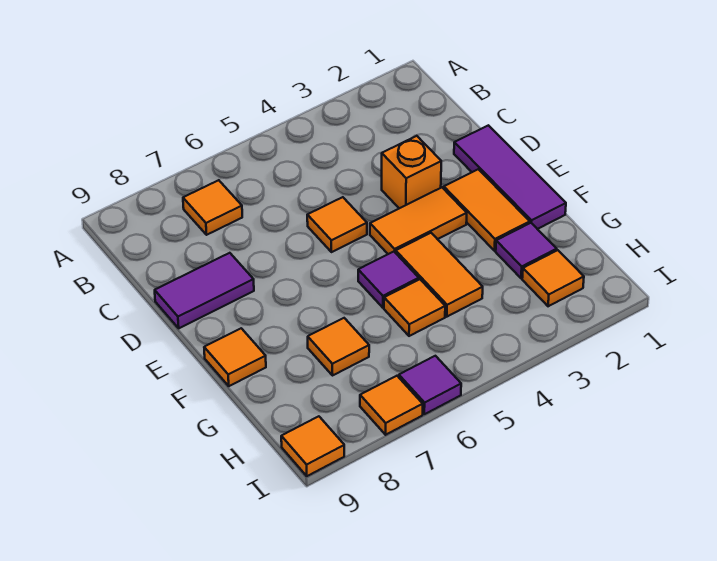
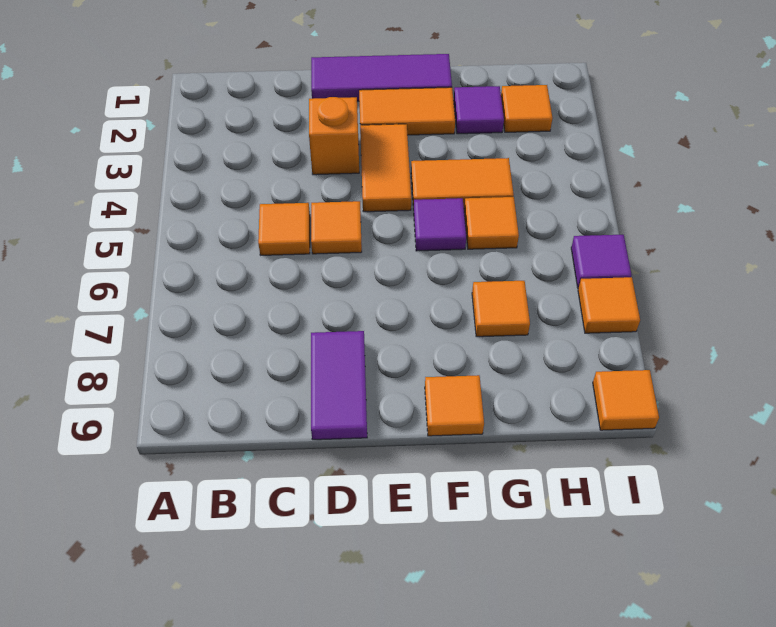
orange 1x1 tile [183,180,242,235] -> orange 1x1 tile moved to [258,203,310,255]

